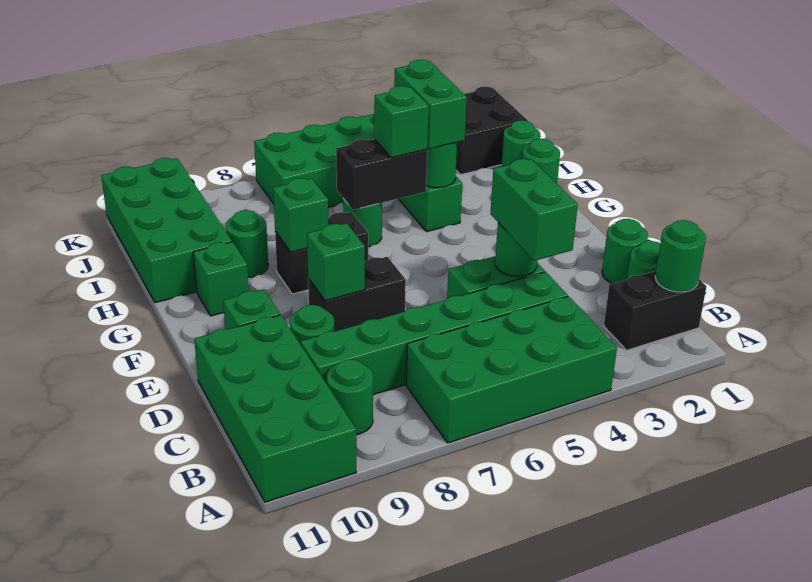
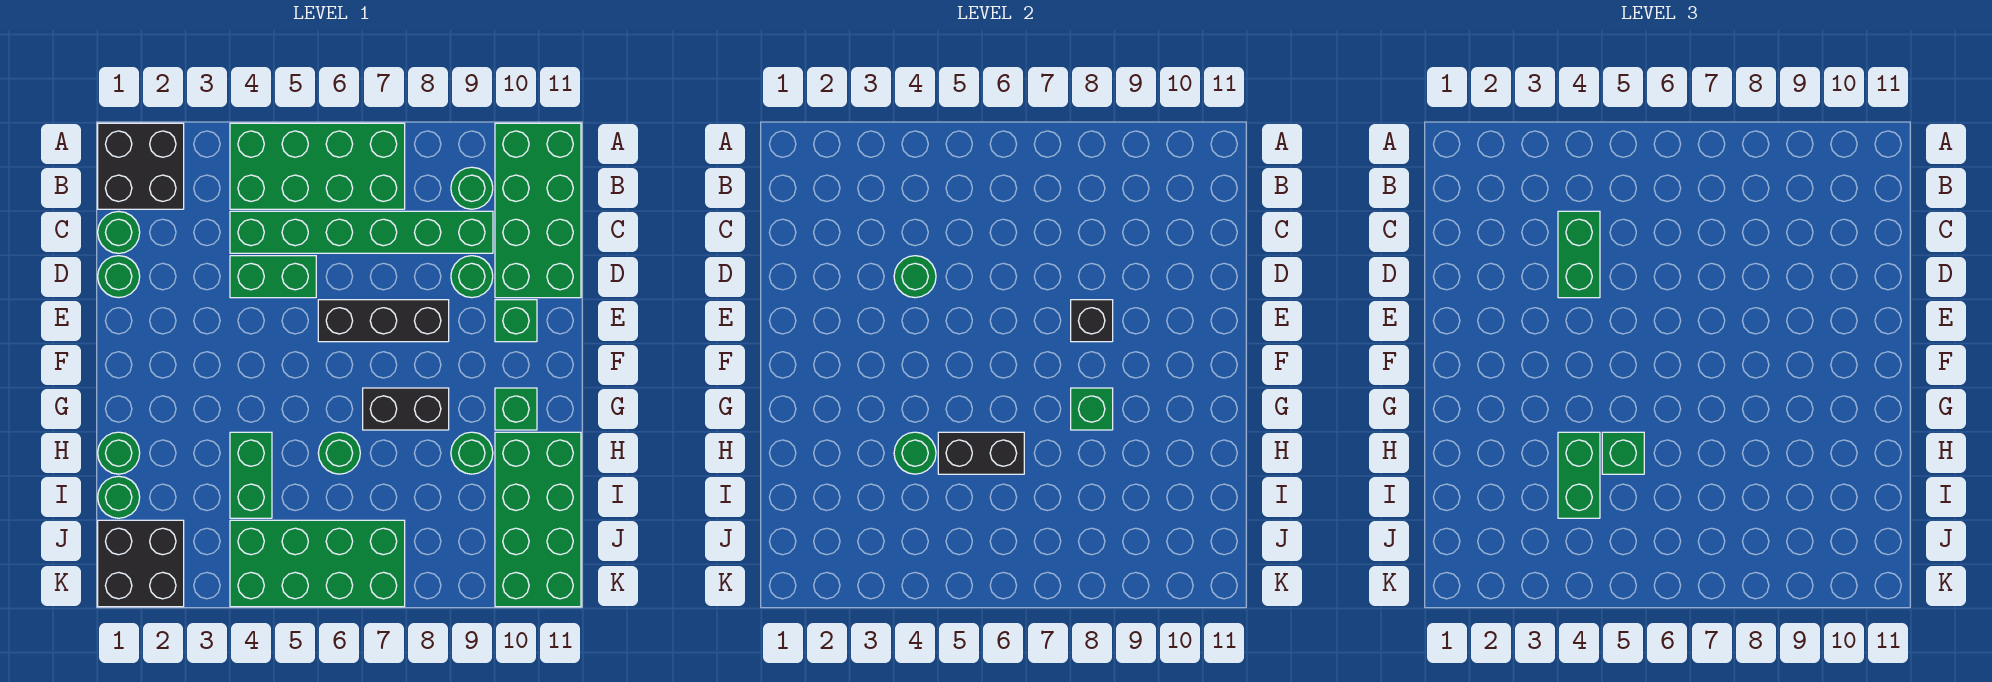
black 1x2 brick [604,271,706,350] -> black 2x2 brick [98,123,184,209]
green 1x1 round brick [655,220,706,292] -> none
black 1x2 brick [308,257,406,331] -> black 1x3 brick [318,300,449,342]
green 1x1 brick [307,223,365,301] -> black 1x1 brick [1071,300,1113,342]

